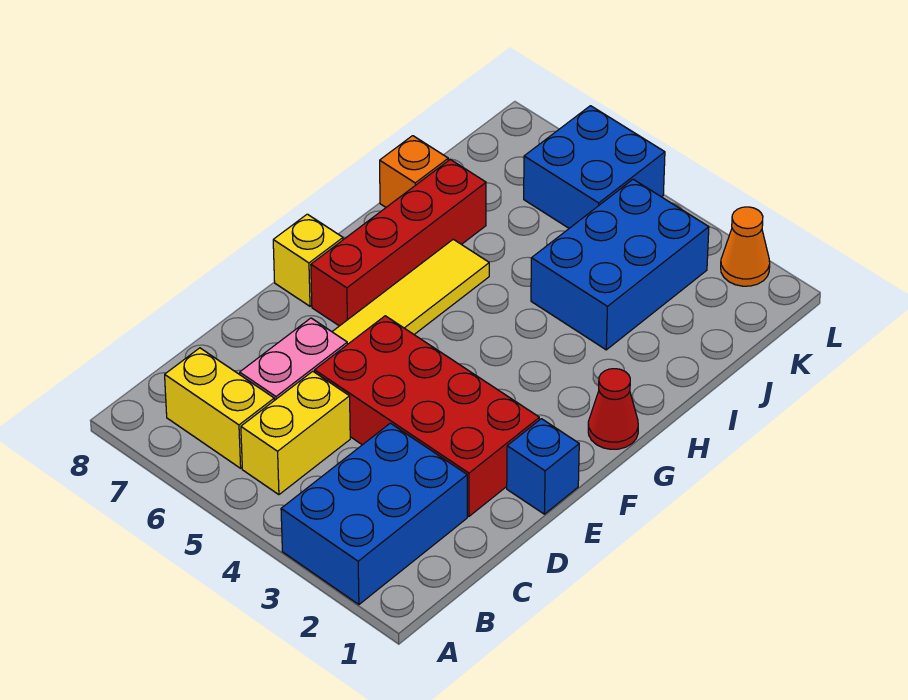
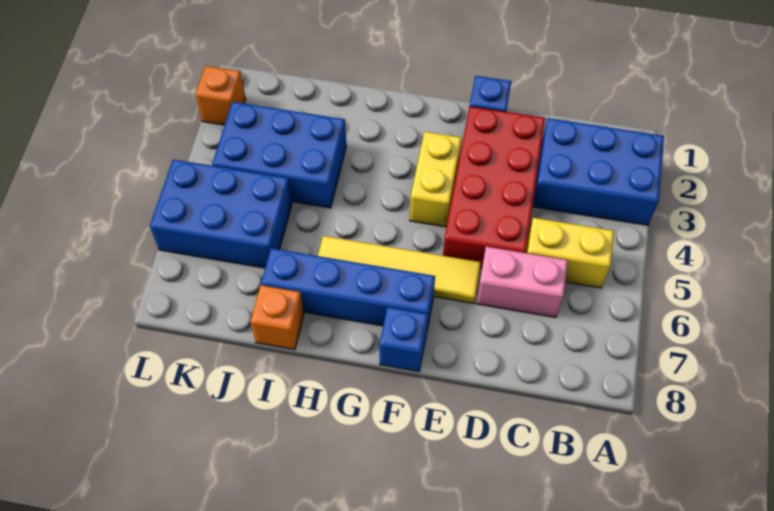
yellow 1x2 brick [165,348,274,468] -> yellow 1x2 brick moved to [410,132,461,227]
red 1x4 brick [311,160,486,326] -> blue 1x4 brick [261,248,435,329]
yellow 1x1 brick [273,214,343,306] -> blue 1x1 brick [379,307,428,372]
red 1x1 cone [588,369,638,449] -> none
blue 2x2 brick [524,106,665,228] -> blue 2x3 brick [150,160,292,268]
orange 1x1 cone [721,207,770,286] -> orange 1x1 brick [195,66,246,125]

